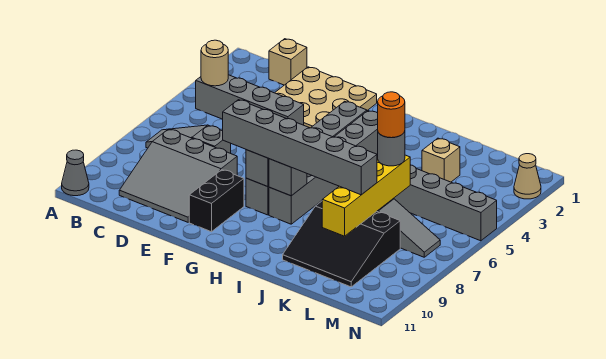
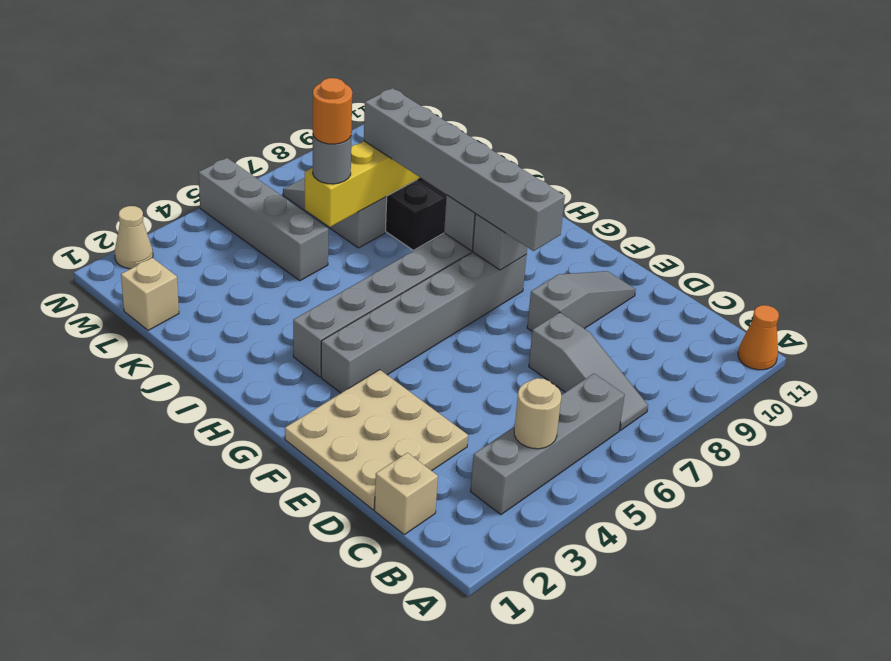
grey 1x1 cone [62,150,89,196] -> orange 1x1 cone [738,305,779,370]
grey 1x4 brick [196,75,304,125] -> grey 1x4 brick turned to [470,374,625,515]
grey 3x3 slope [119,129,237,222] -> grey 1x3 slope [527,271,636,331]
black 1x2 brick [189,170,244,232] -> none
tan 1x1 brick [422,138,460,182] -> tan 1x1 brick moved to [121,258,179,330]

